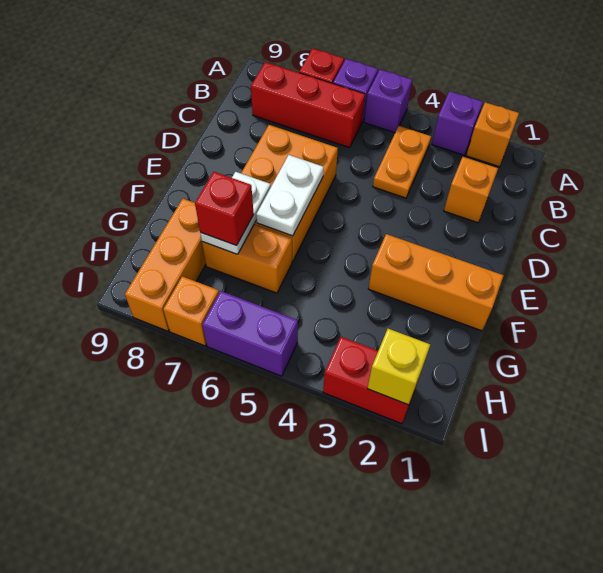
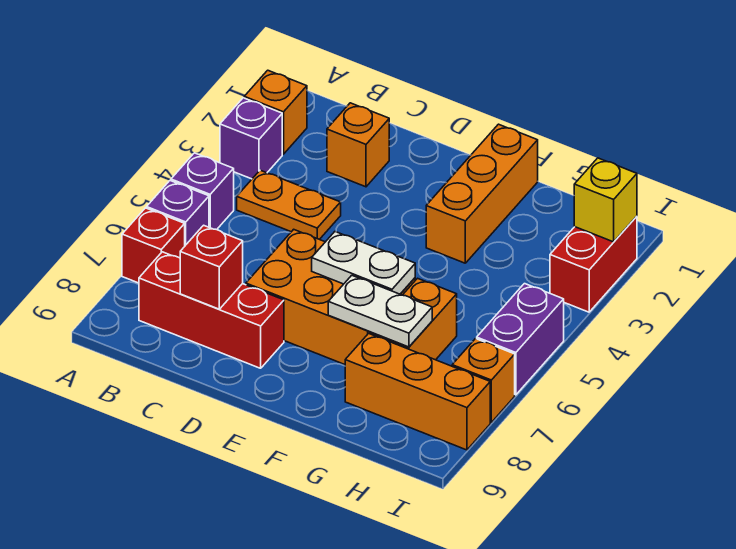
red 1x3 brick [251,62,365,148] -> red 1x3 brick turned to [139,252,284,368]
red 1x1 brick [195,172,254,245] -> red 1x1 brick moved to [180,225,243,309]

